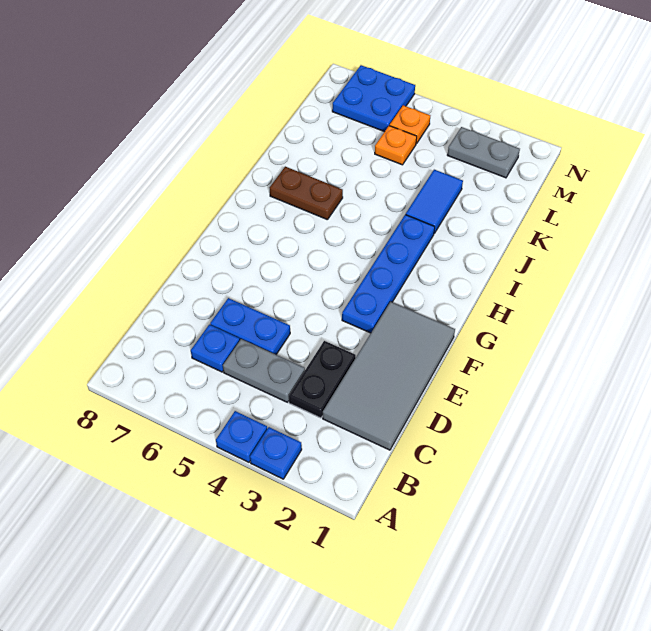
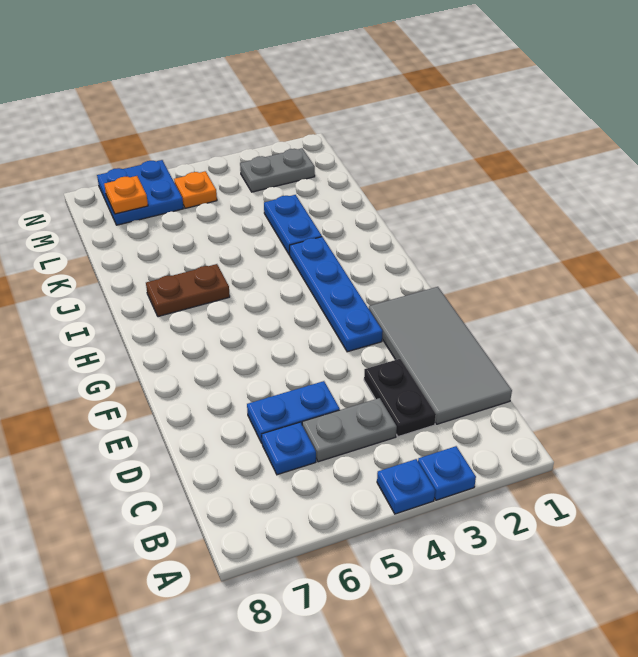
blue 1x2 tile [406,170,463,233] -> blue 1x2 plate [264,195,322,255]
orange 1x1 plate [375,126,417,165] -> orange 1x1 plate moved to [104,176,148,214]

